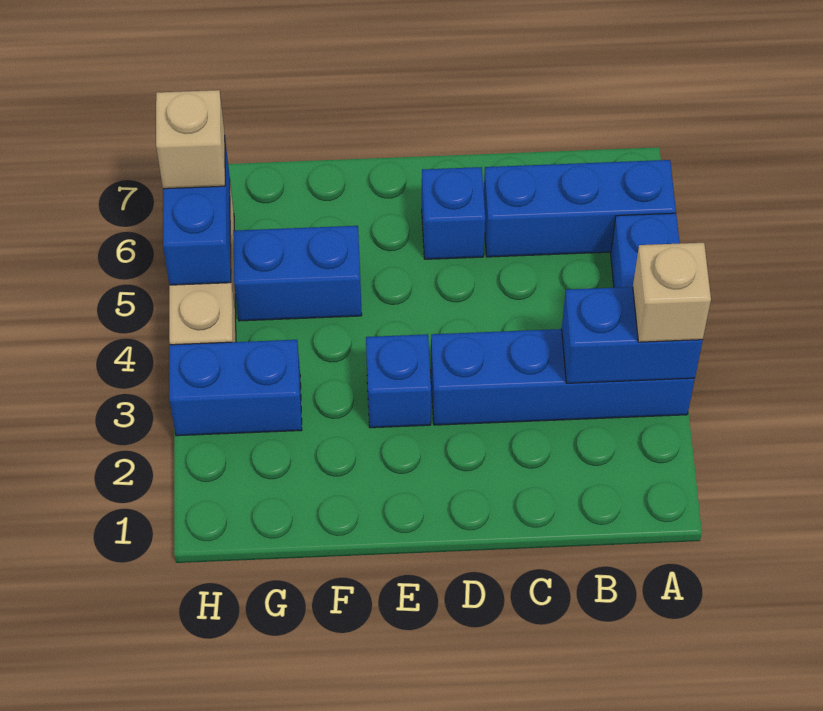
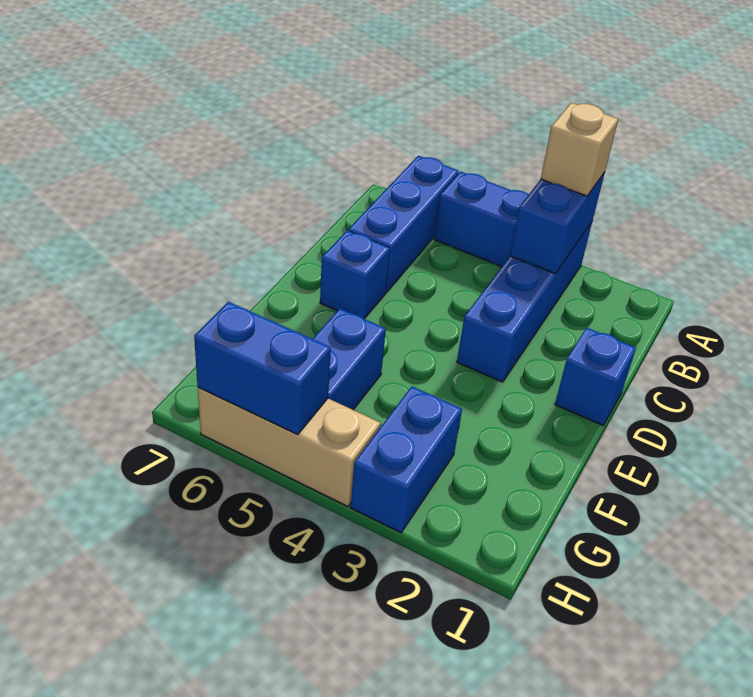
blue 1x1 brick [366,334,431,428] -> blue 1x1 brick moved to [555,328,636,425]
tan 1x1 brick [156,90,225,189] -> none

